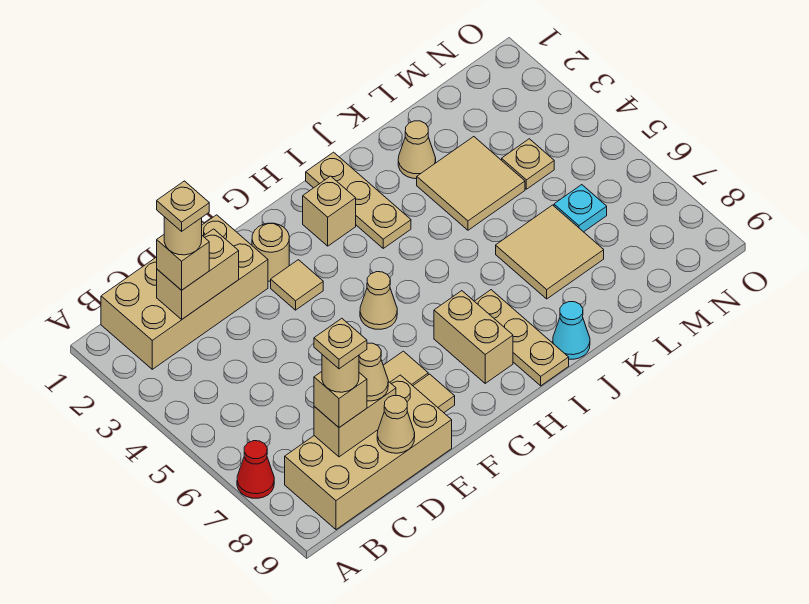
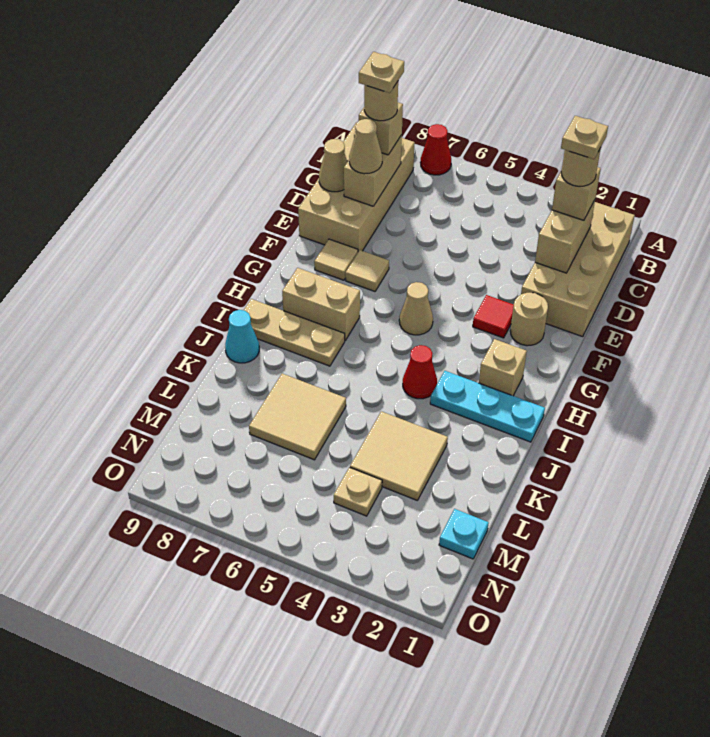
tan 1x1 tile [271,260,323,310] -> red 1x1 tile [473,295,514,338]
tan 1x3 plate [306,152,411,248] -> cyan 1x3 plate [430,371,545,442]
none -> red 1x1 cone [403,345,437,399]
tan 1x1 cone [398,121,436,179] -> none
cyan 1x1 plate [554,185,607,232] -> cyan 1x1 plate moved to [439,509,489,559]

